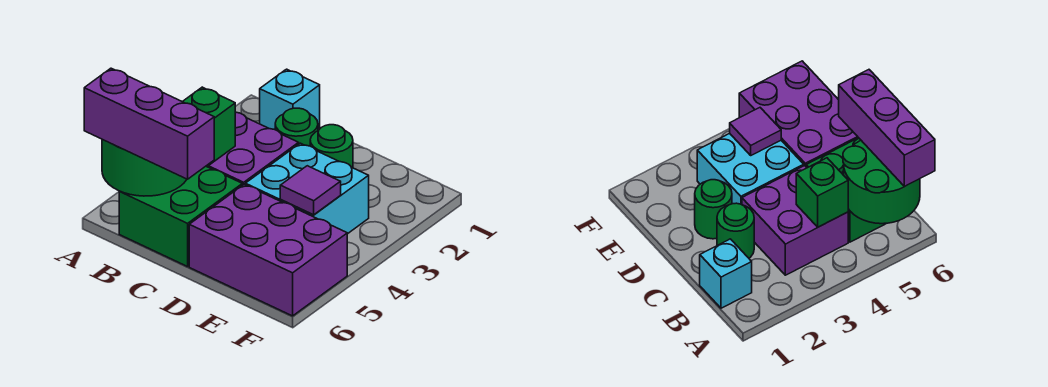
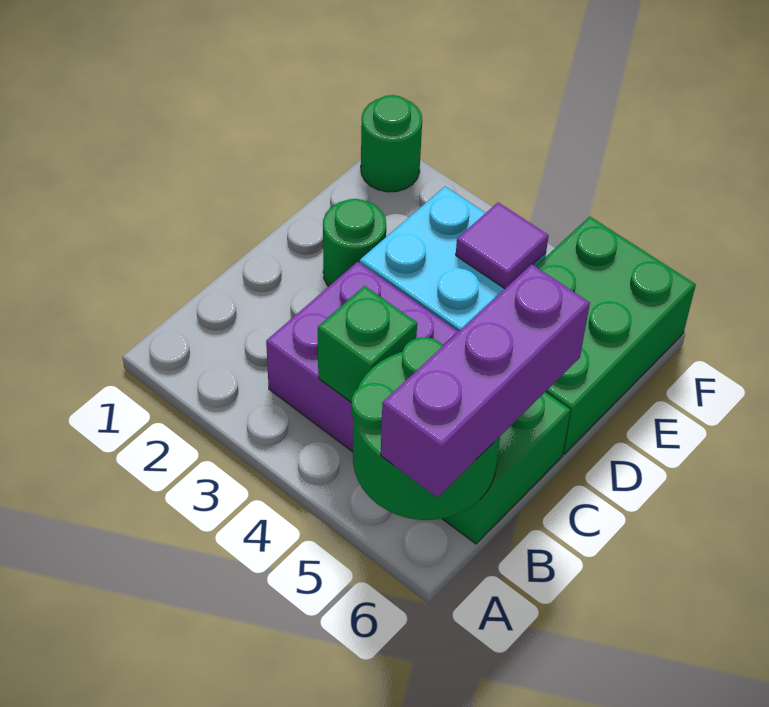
cyan 1x1 brick [260,69,320,130] -> none
green 1x1 round brick [275,108,318,146] -> green 1x1 round brick moved to [361,95,422,192]
purple 2x3 brick [189,184,347,316] -> green 2x3 brick [536,216,696,454]

